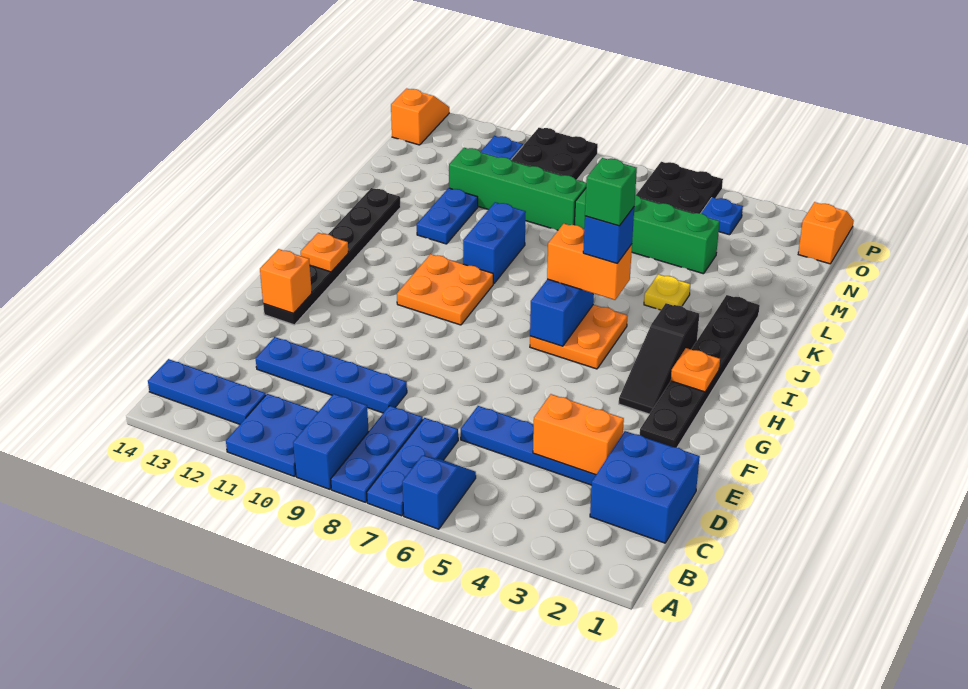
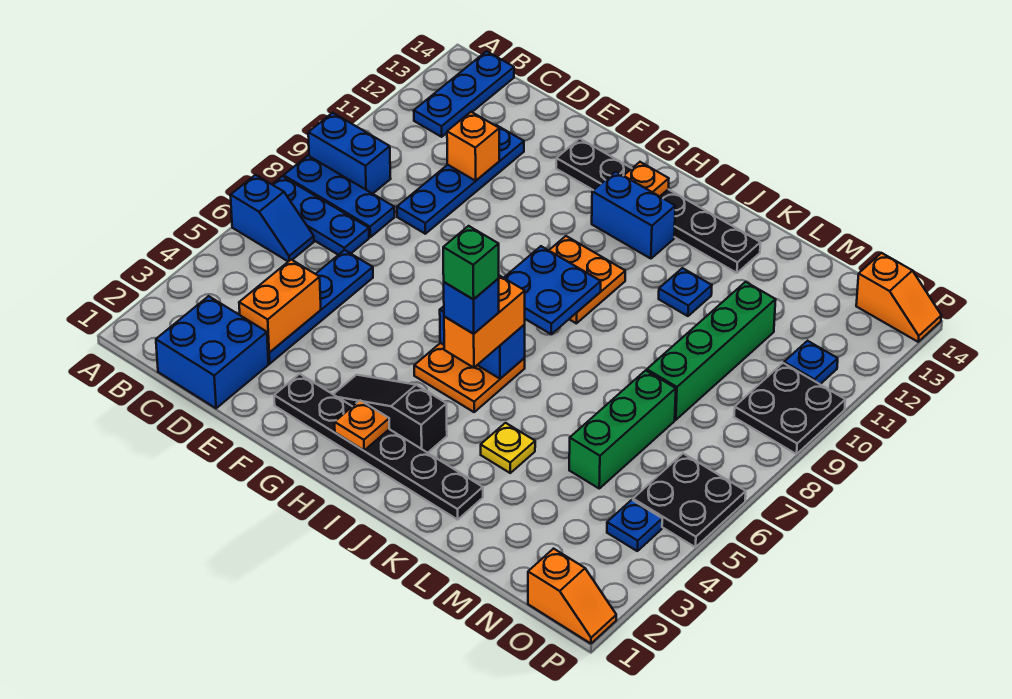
blue 2x2 plate [226,394,318,476] -> blue 2x2 plate moved to [504,246,601,334]
orange 1x1 brick [260,249,312,313] -> orange 1x1 brick moved to [447,112,499,181]
blue 1x2 brick [463,202,526,283] -> blue 1x2 brick moved to [592,172,675,259]
blue 1x2 plate [417,188,478,244] -> blue 1x1 plate [659,268,712,316]
green 1x4 brick [575,189,720,274] -> green 1x3 brick [569,370,676,488]

